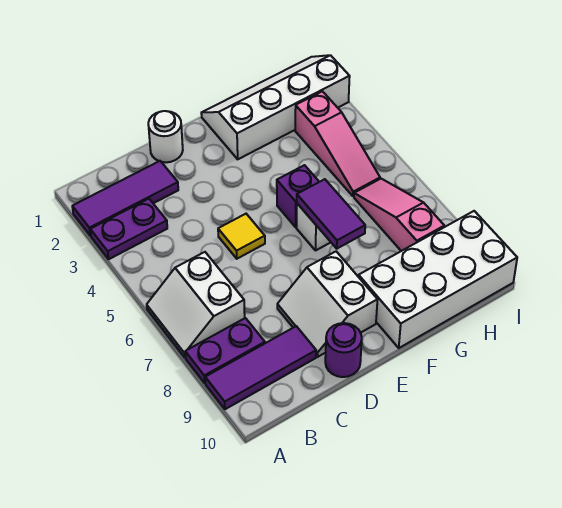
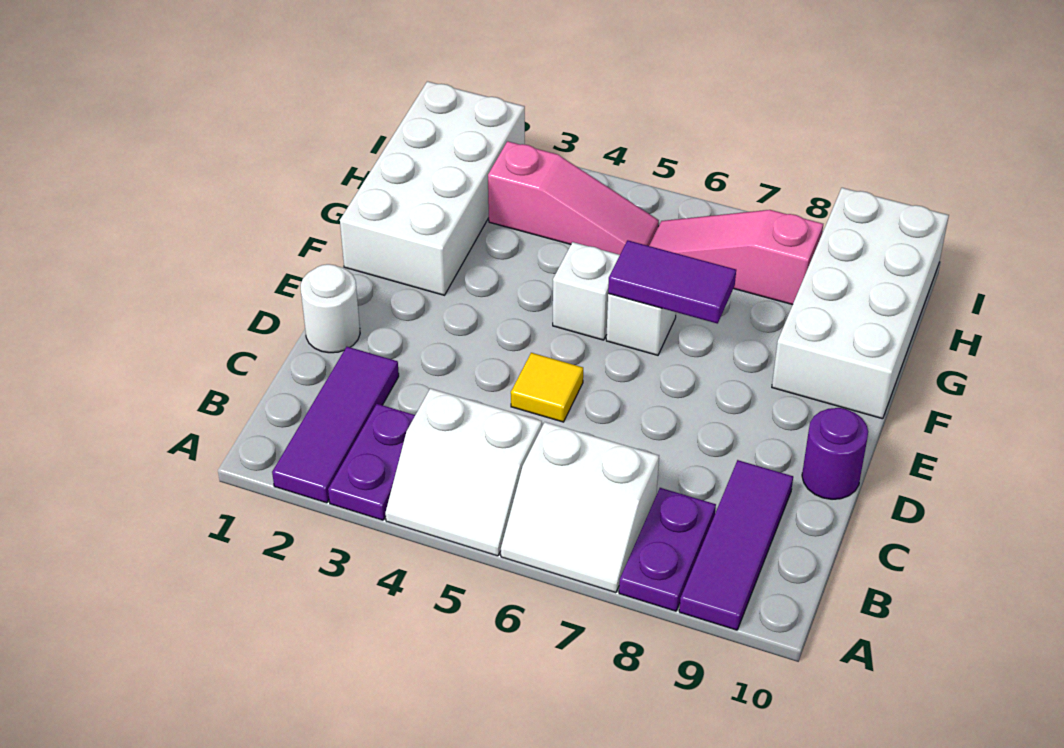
white 2x2 slope [277,252,378,357] -> white 2x2 slope moved to [385,388,542,556]
white 2x4 slope [201,55,350,159] -> white 2x4 brick [340,81,525,295]
purple 1x1 brick [277,165,319,227] -> white 1x1 brick [553,242,620,340]

